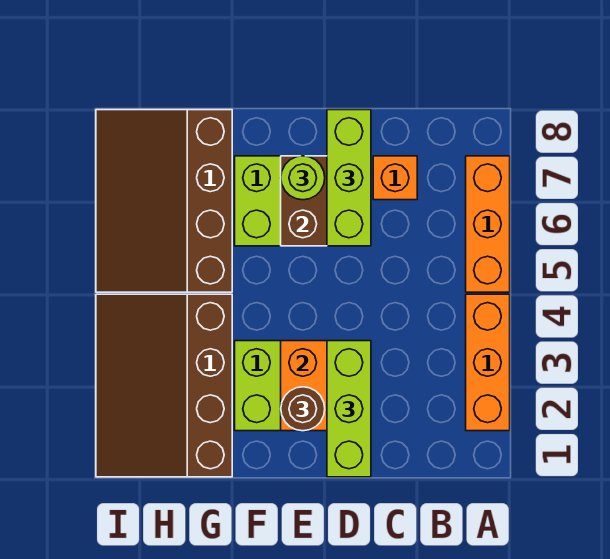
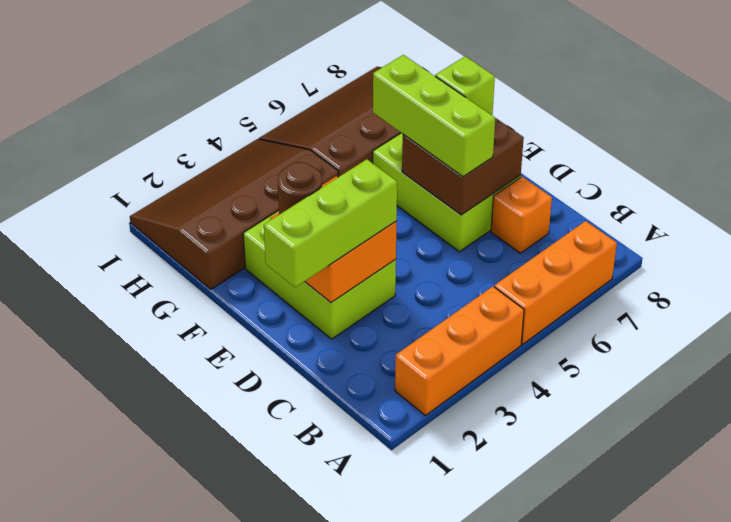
lime 1x3 brick [327,110,371,246] -> lime 1x3 brick turned to [373,55,495,177]
lime 1x1 round brick [281,156,325,200] -> lime 1x1 brick [435,56,495,115]

